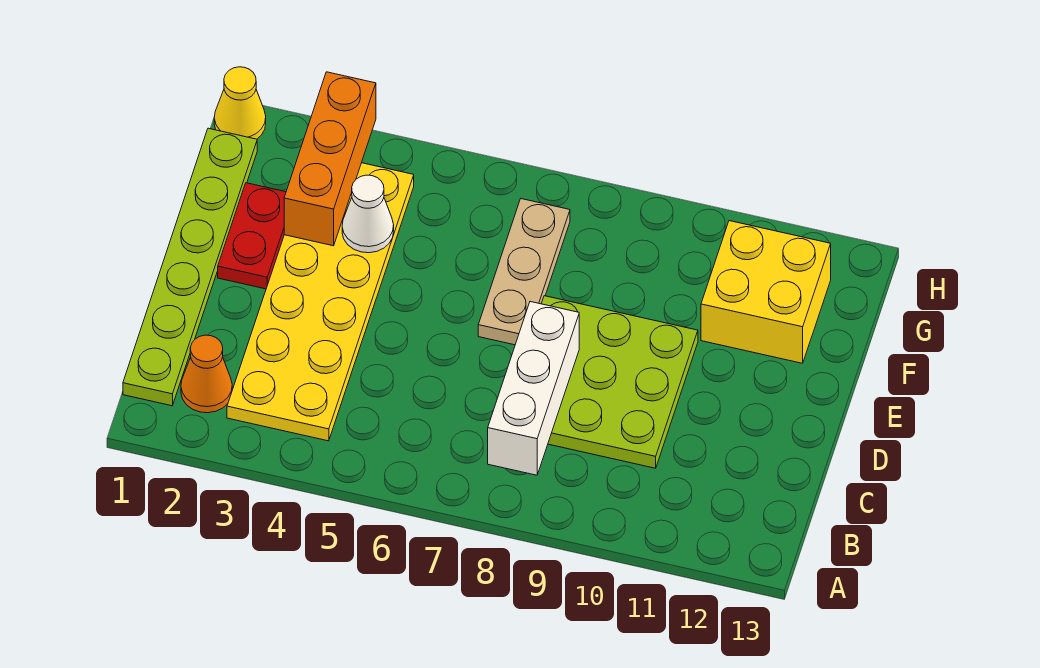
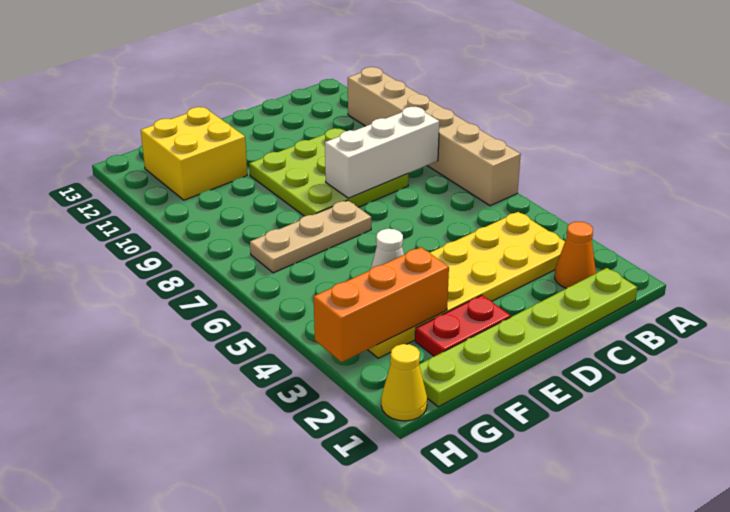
none -> tan 1x6 brick [348,67,521,206]

